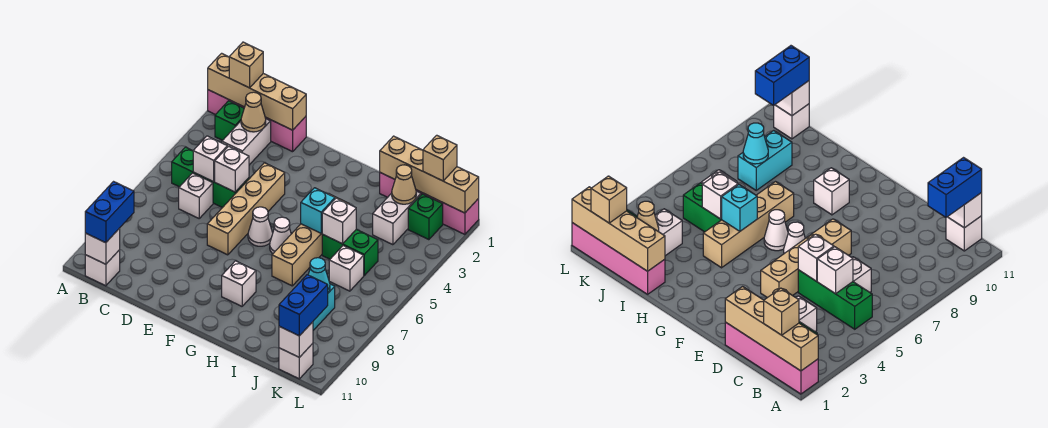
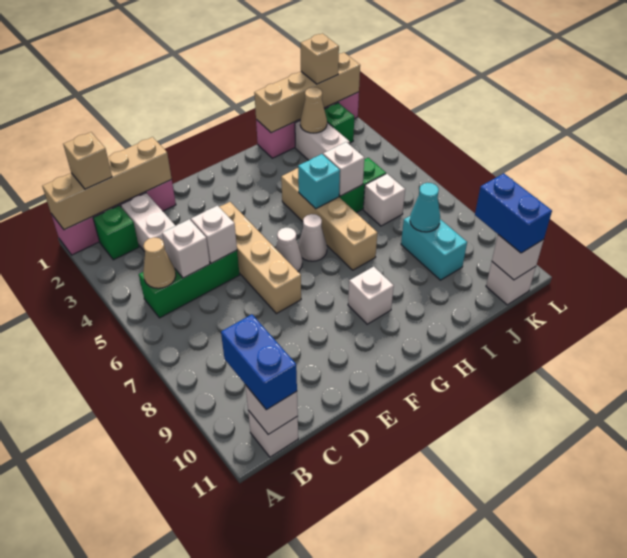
tan 1x1 cone [241,92,266,132] -> tan 1x1 cone moved to [143,237,176,288]
white 1x1 brick [179,173,213,218] -> none

